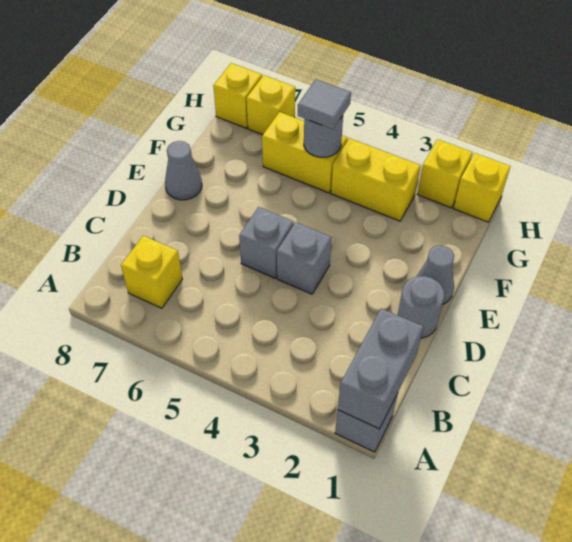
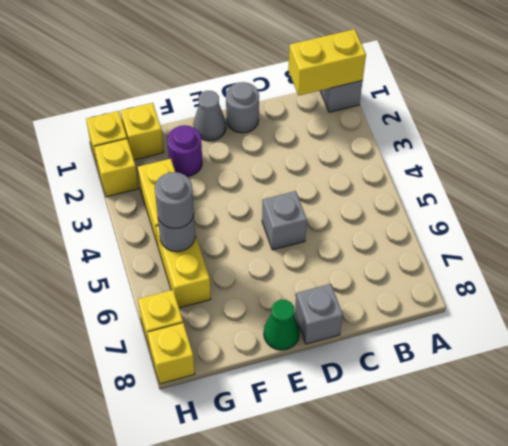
grey 1x2 brick [338,309,423,429] -> yellow 1x2 brick [288,29,366,96]
yellow 1x1 brick [121,236,183,308] -> yellow 1x1 brick moved to [121,103,164,160]
grey 1x1 brick [277,222,331,294] -> grey 1x1 brick moved to [295,284,343,344]
grey 1x1 cone [165,141,202,200] -> green 1x1 cone [264,300,300,350]
none -> purple 1x1 round brick [167,125,202,176]
grey 1x1 tile [298,79,351,129] -> grey 1x1 round brick [155,172,194,228]

